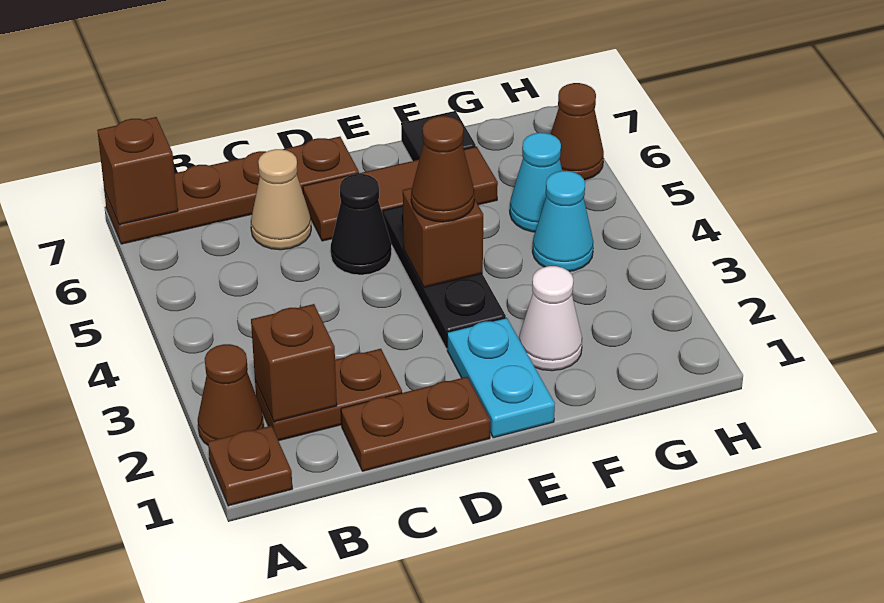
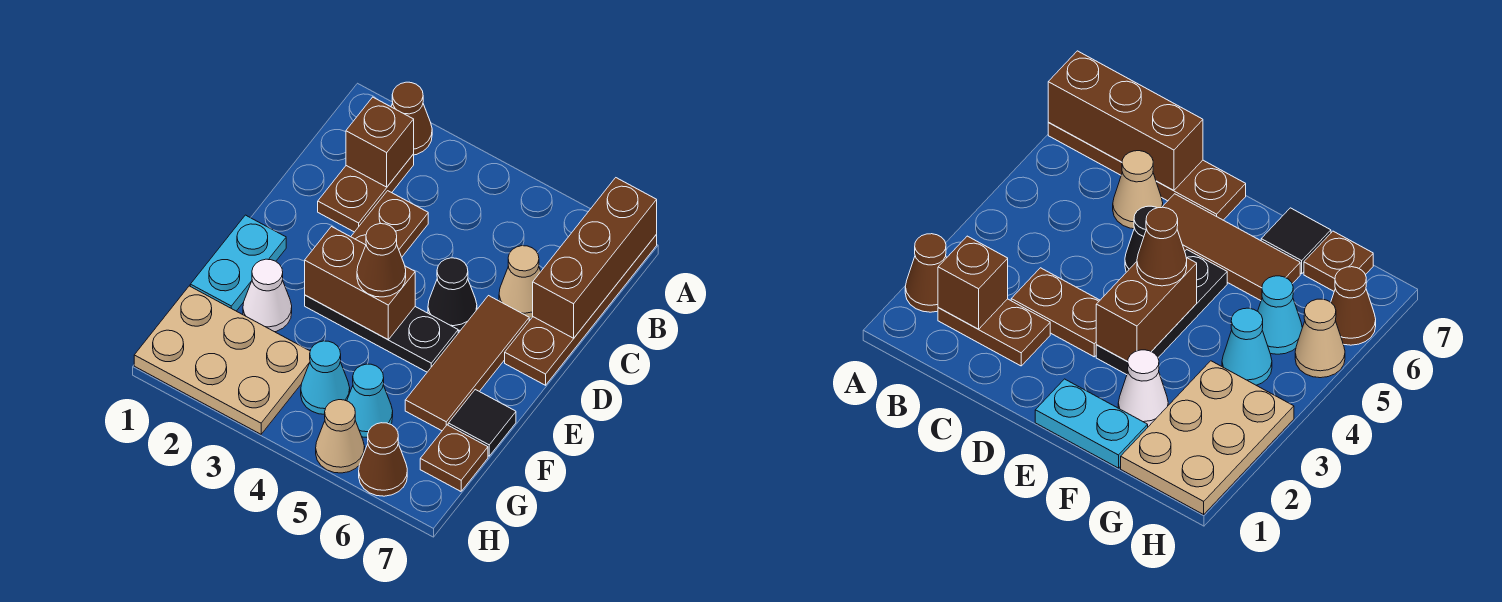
brown 1x1 plate [208,426,292,506] -> brown 1x1 plate moved to [420,425,488,491]
brown 1x1 brick [97,117,178,225] -> brown 1x3 brick [533,178,657,338]
brown 1x2 plate [341,377,490,471] -> brown 1x2 plate moved to [351,191,428,257]
cyan 1x2 plate [447,318,555,438] -> cyan 1x2 plate turned to [190,215,286,311]
brown 1x1 brick [403,188,483,287] -> brown 1x2 brick [305,227,415,340]
none -> tan 2x3 plate [134,286,310,434]
none -> tan 1x1 cone [316,400,365,473]

